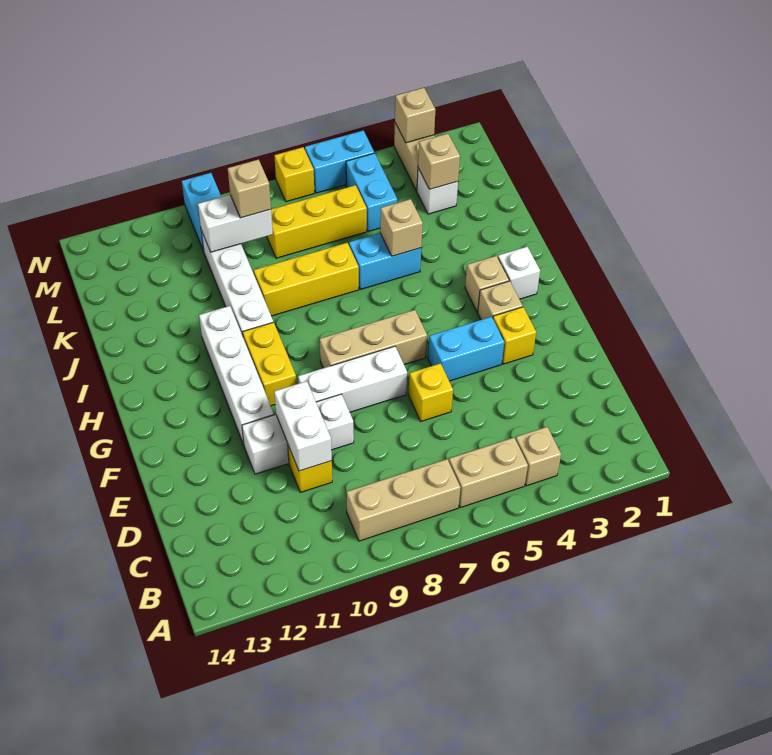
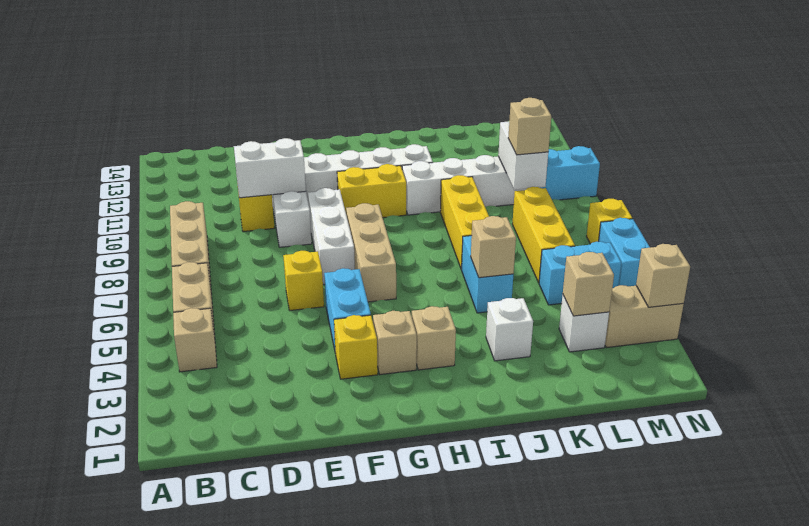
white 1x1 brick [498,247,540,299] -> white 1x1 brick moved to [486,298,533,361]

